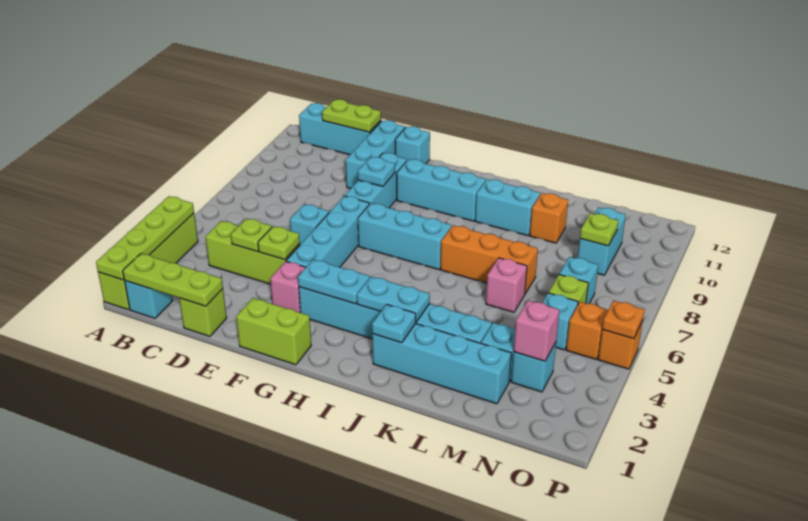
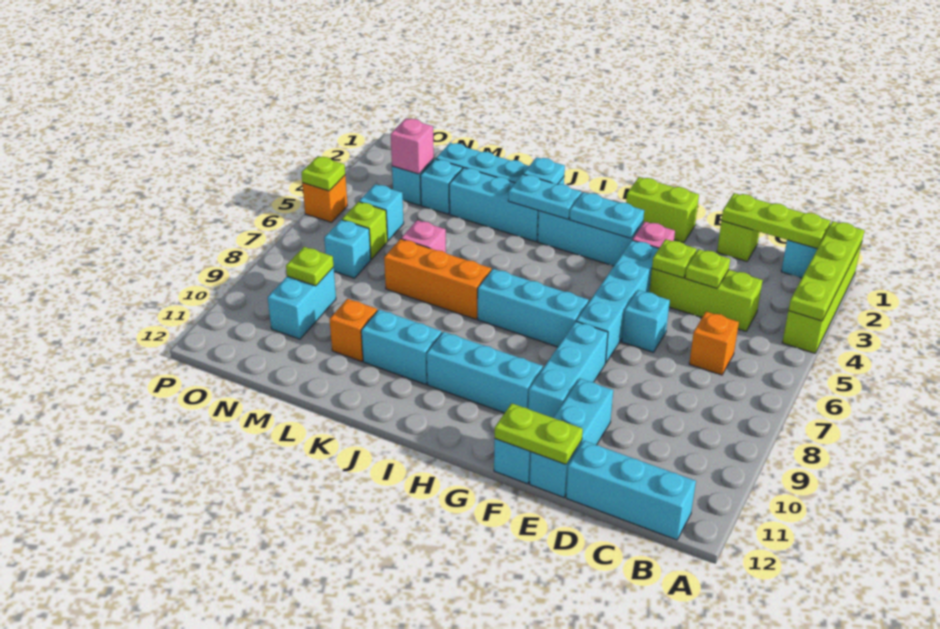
lime 1x2 plate [322,99,381,132] -> lime 1x2 plate moved to [495,403,583,464]
cyan 1x1 plate [358,157,395,187] -> none
orange 1x1 brick [566,302,608,359] -> orange 1x1 brick moved to [689,312,739,375]
orange 1x1 plate [602,301,645,339] -> lime 1x1 plate [301,156,345,191]

